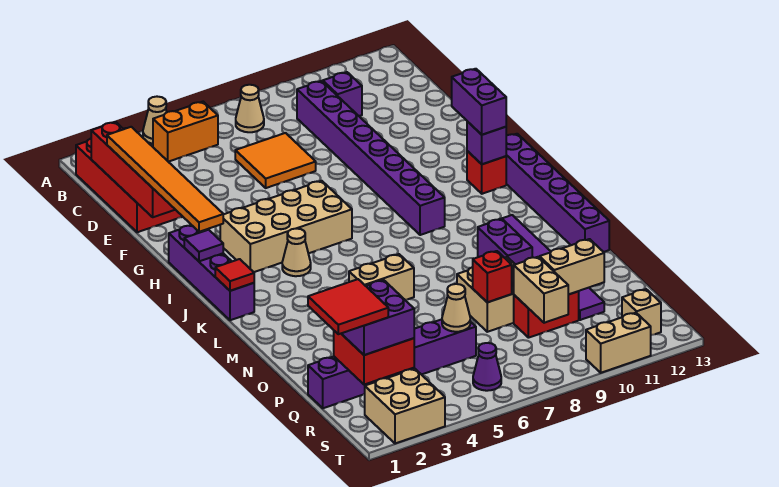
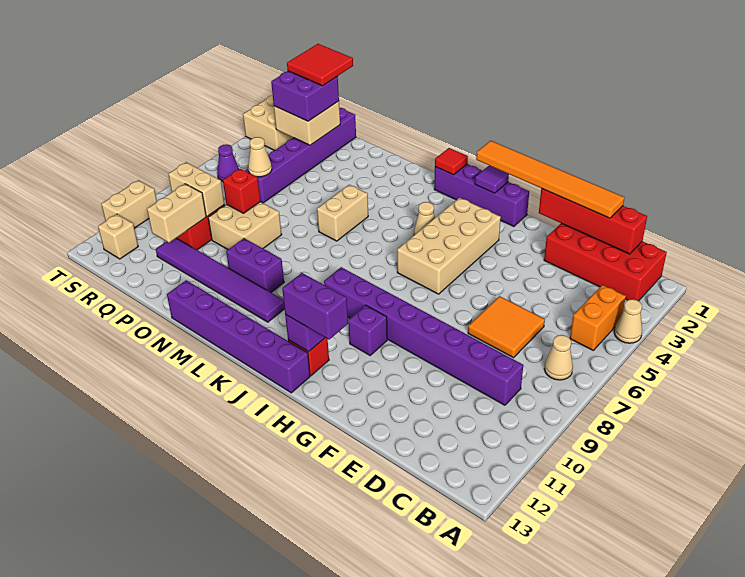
purple 1x1 brick [323,72,362,116] -> purple 1x1 brick moved to [348,305,387,355]
red 2x2 brick [334,331,414,385] -> tan 2x2 brick [274,101,340,145]

